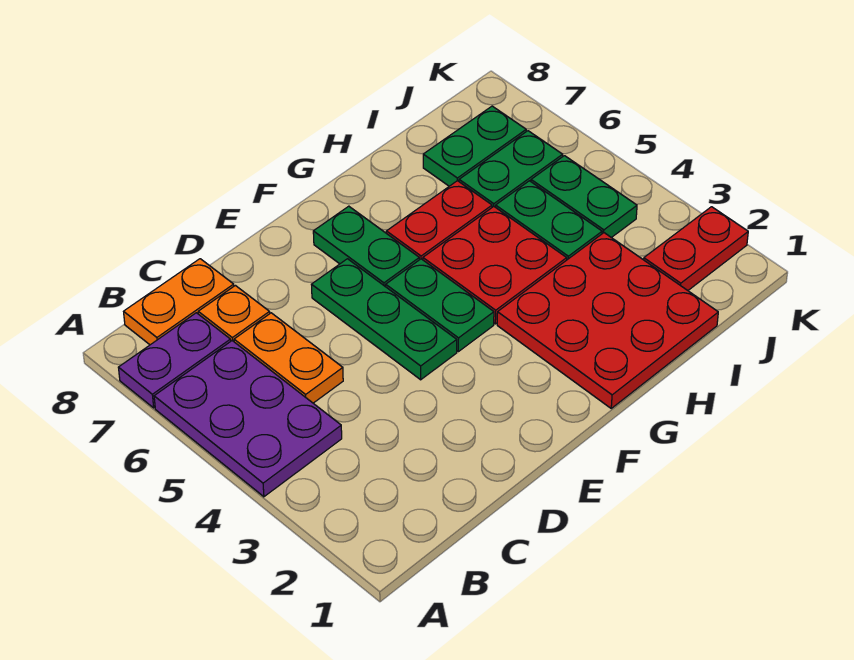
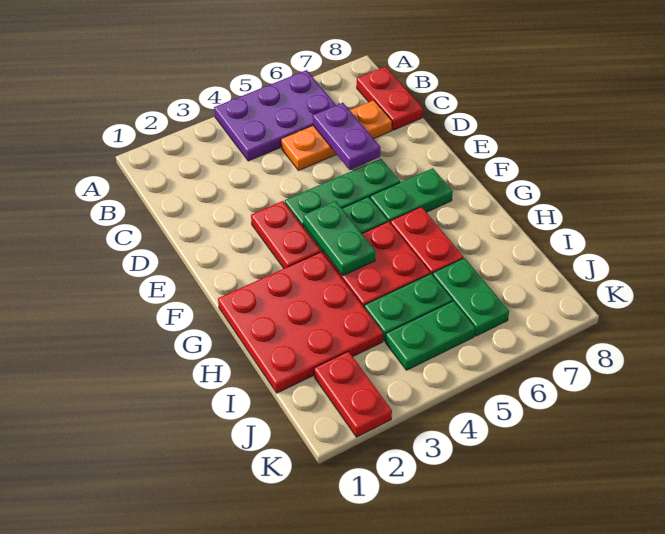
purple 1x2 plate [118,313,231,408] -> purple 1x2 plate moved to [313,103,381,170]
orange 1x2 plate [124,259,234,345] -> red 1x2 plate [357,67,423,130]
none -> red 1x2 plate [251,201,321,268]
green 1x2 plate [423,106,526,186] -> green 1x2 plate moved to [303,201,375,276]

